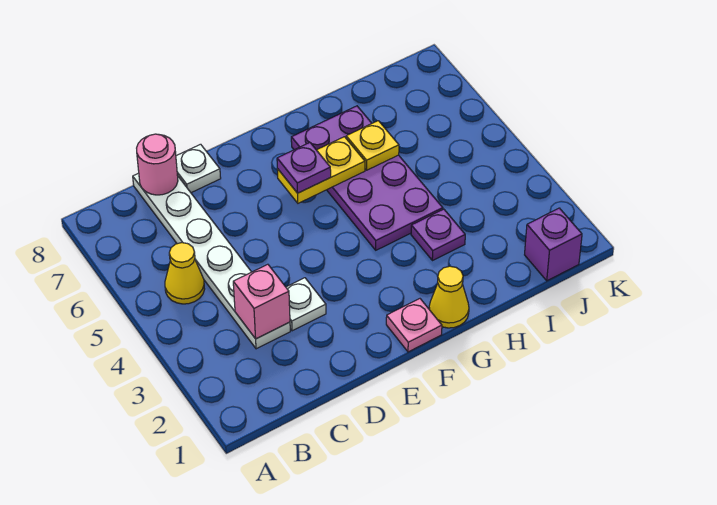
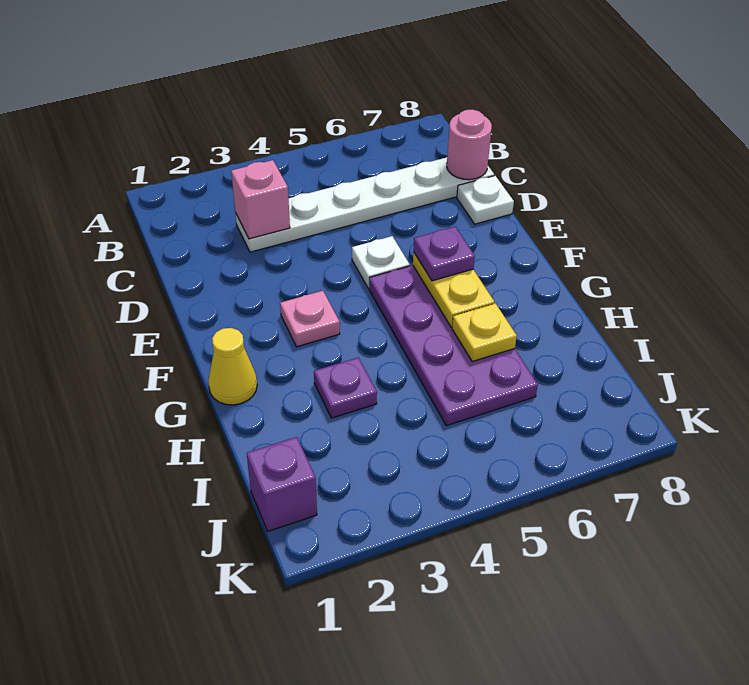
yellow 1x1 cone [165,243,205,304] -> none
white 1x1 plate [286,278,326,331] -> white 1x1 plate moved to [352,236,410,289]
pink 1x1 plate [386,299,442,352] -> pink 1x1 plate moved to [280,291,340,347]
purple 2x4 plate [291,106,443,250] -> purple 2x4 plate turned to [369,265,538,426]

